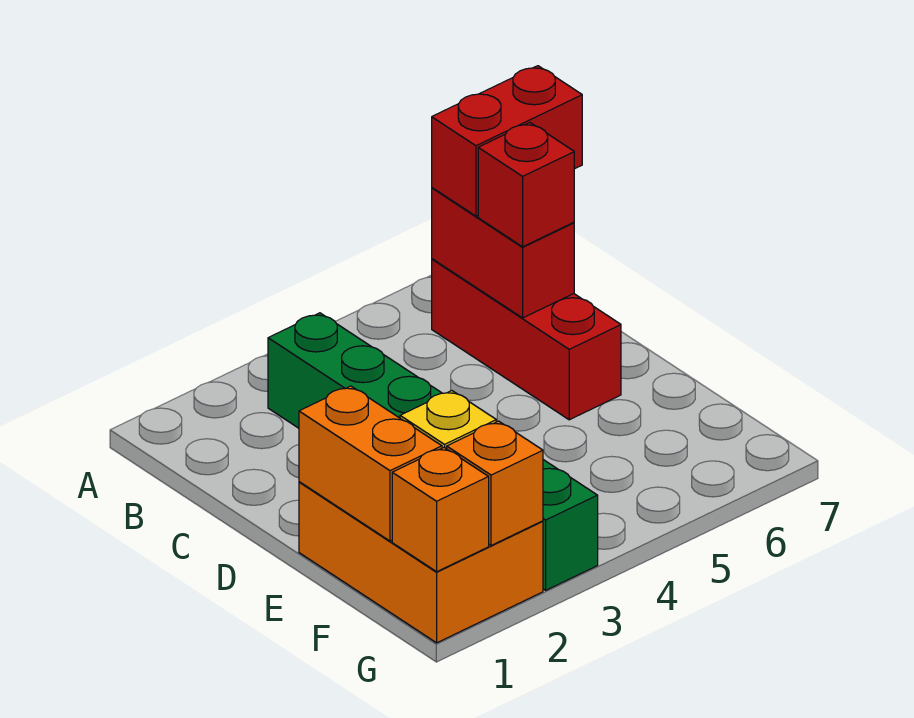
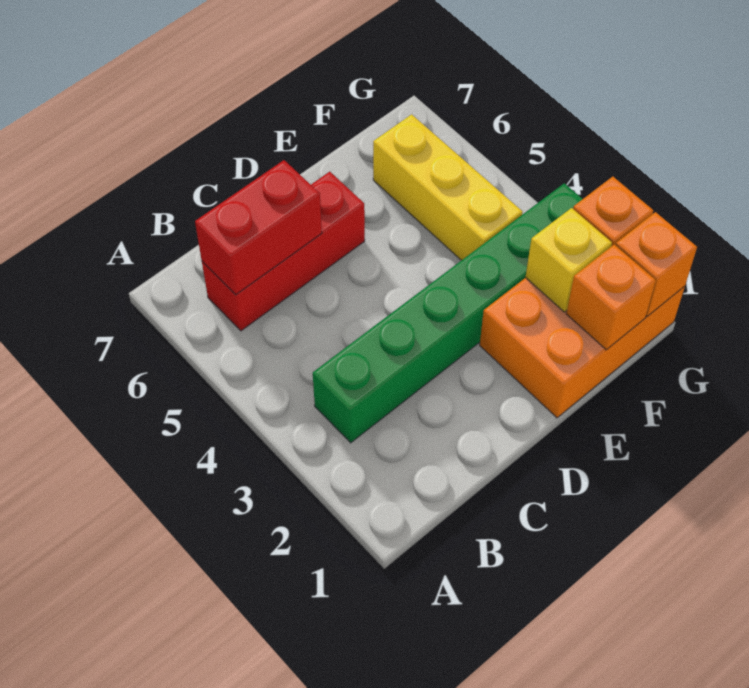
red 1x2 brick [432,66,582,216] -> none
red 1x1 brick [478,123,574,247] -> none
orange 1x2 brick [299,386,442,541] -> orange 1x1 brick [566,245,656,350]
none -> yellow 1x3 brick [373,114,522,260]

